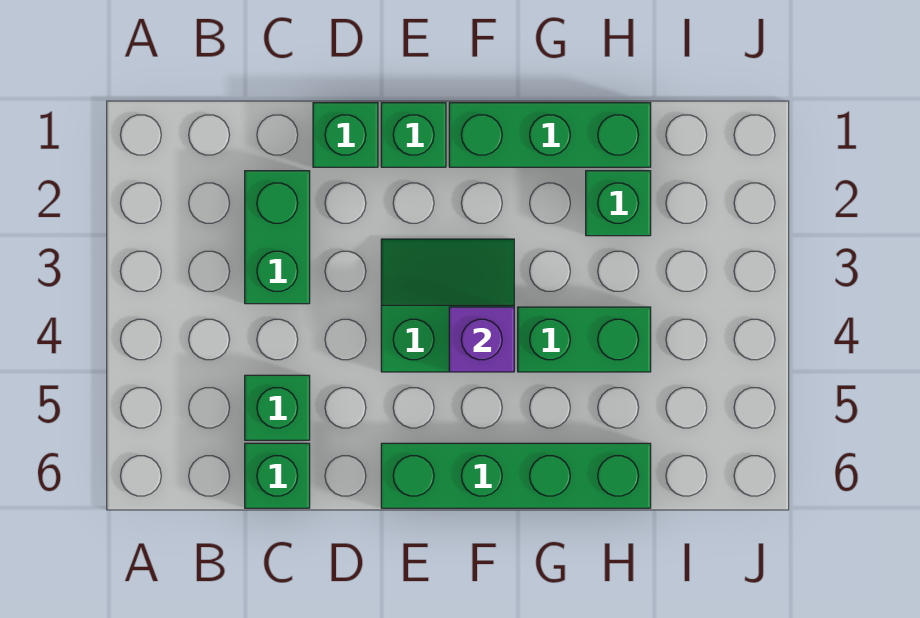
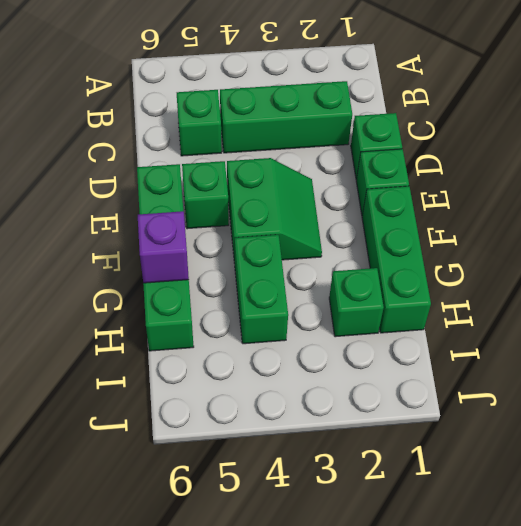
green 1x2 brick [245,171,310,304] -> green 1x3 brick [220,81,352,153]
green 1x1 brick [245,443,310,508] -> green 1x1 brick moved to [182,161,229,229]
purple 1x1 brick [449,307,514,372] -> purple 1x1 brick moved to [138,211,189,283]

